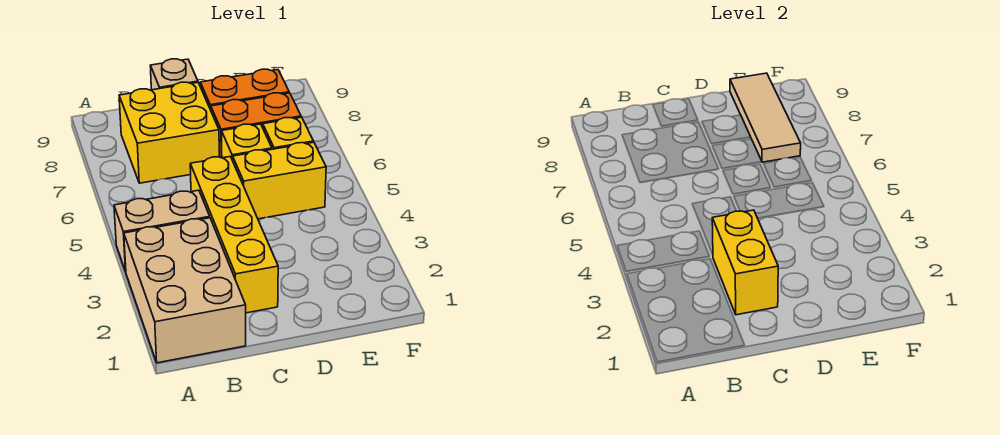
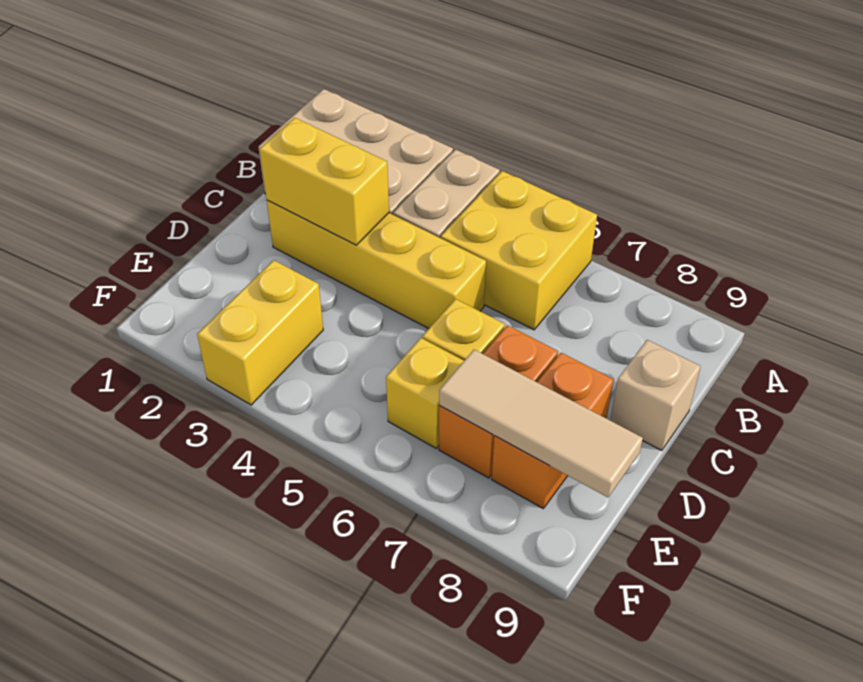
yellow 2x2 brick [119,82,219,183] -> yellow 2x2 brick moved to [441,171,597,330]
yellow 1x2 brick [233,142,326,219] -> yellow 1x2 brick moved to [197,260,323,405]

